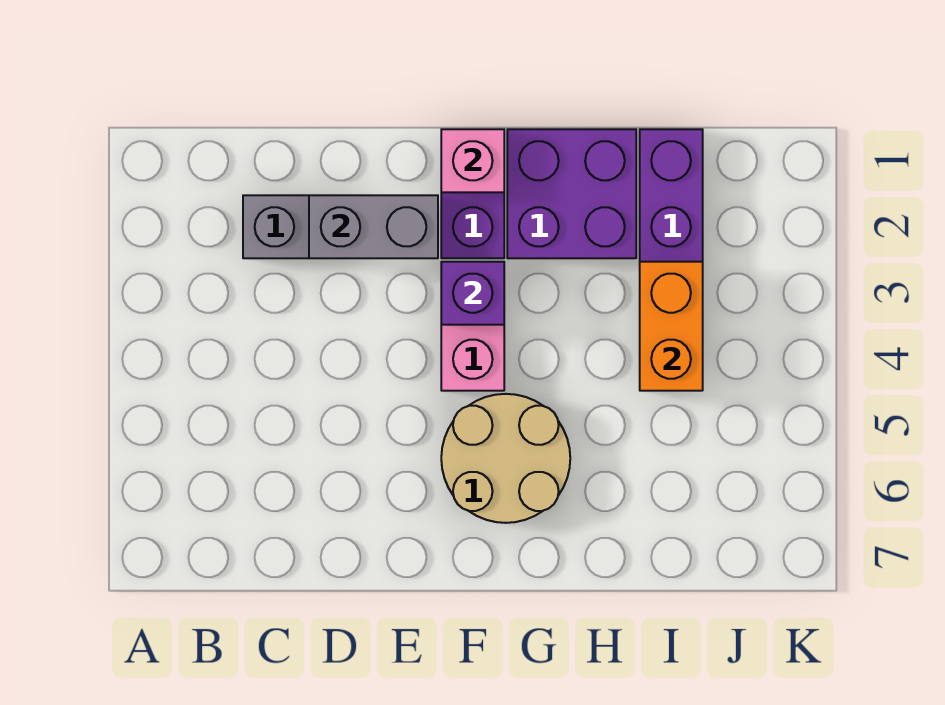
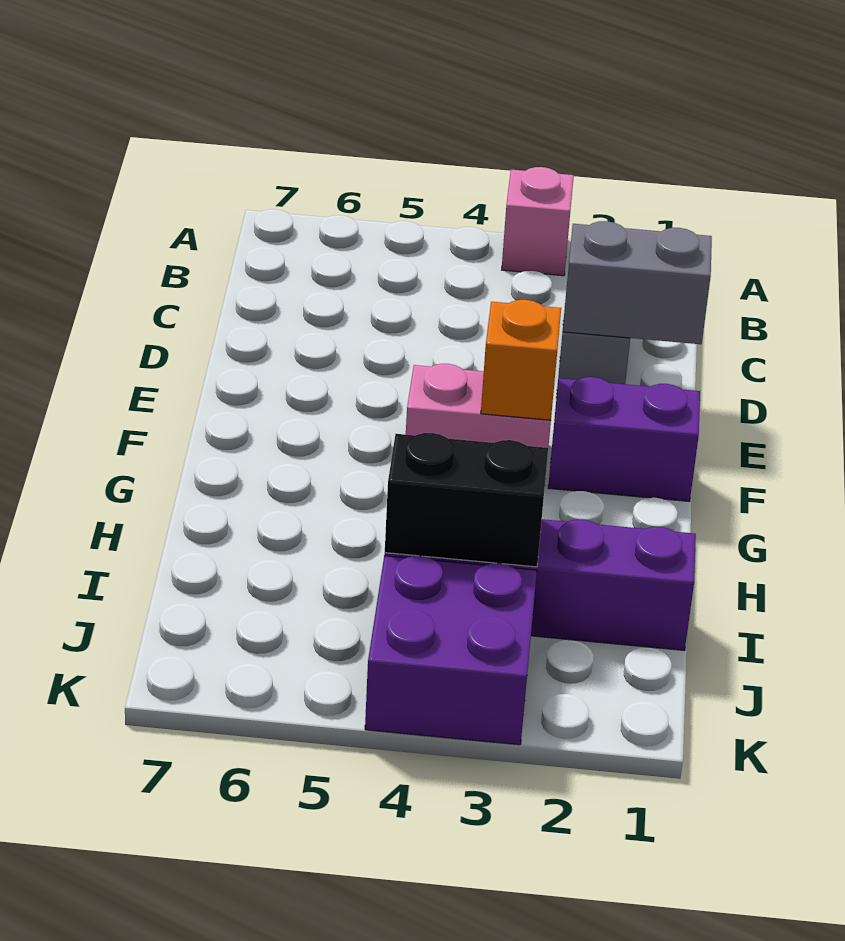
grey 1x2 brick [309,195,438,258] -> grey 1x2 brick turned to [563,221,712,344]
pink 1x1 brick [441,129,504,192] -> pink 1x1 brick moved to [502,167,574,276]
purple 1x1 brick [441,262,504,325] -> orange 1x1 brick [481,300,561,420]
tan 2x2 round brick [441,394,570,523] -> none
purple 2x2 brick [507,129,636,258] -> purple 2x2 brick moved to [365,556,537,745]
orange 1x2 brick [640,262,703,391] -> black 1x2 brick [385,433,548,567]

